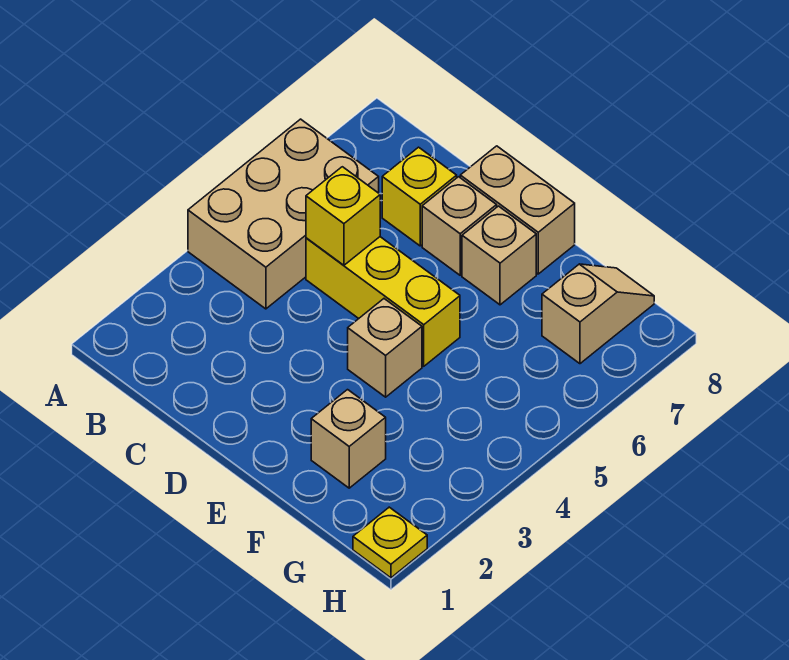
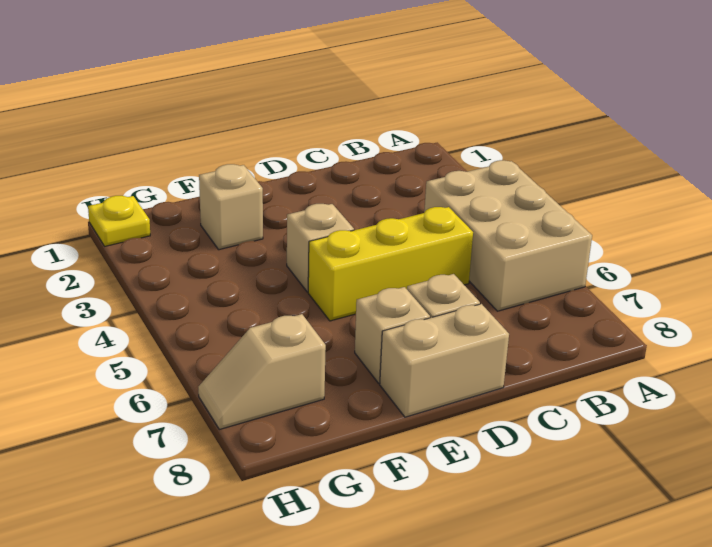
yellow 1x1 brick [306,167,380,265] -> none
yellow 1x1 brick [382,147,457,246] -> none
tan 1x2 slope [542,264,654,364] -> tan 1x2 slope turned to [198,314,326,429]

